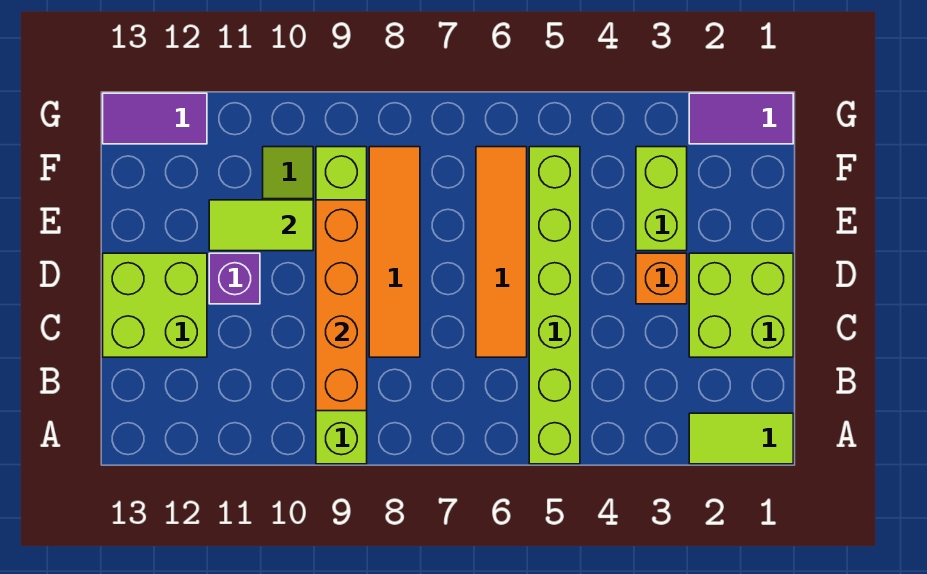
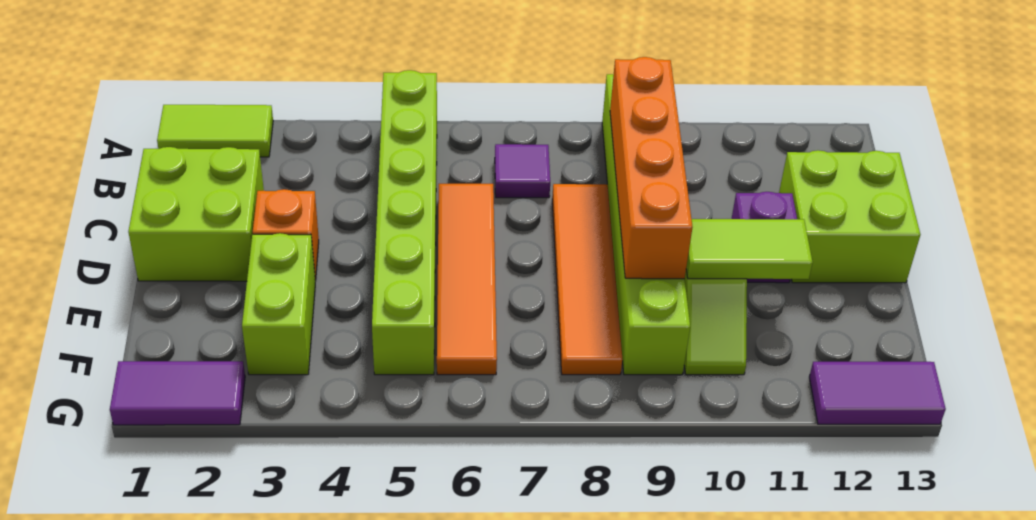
none -> purple 1x1 tile [495,144,550,198]

